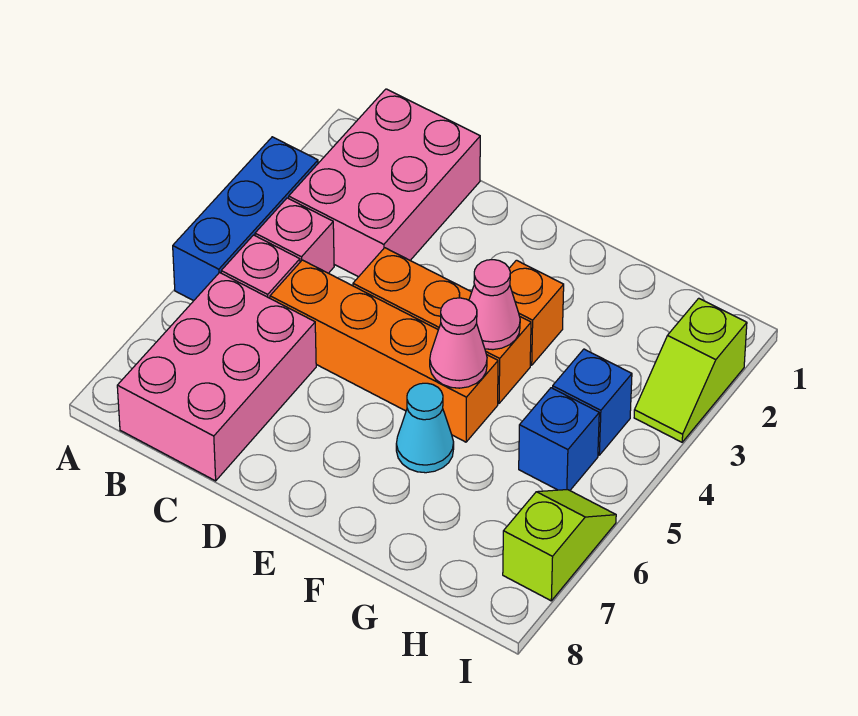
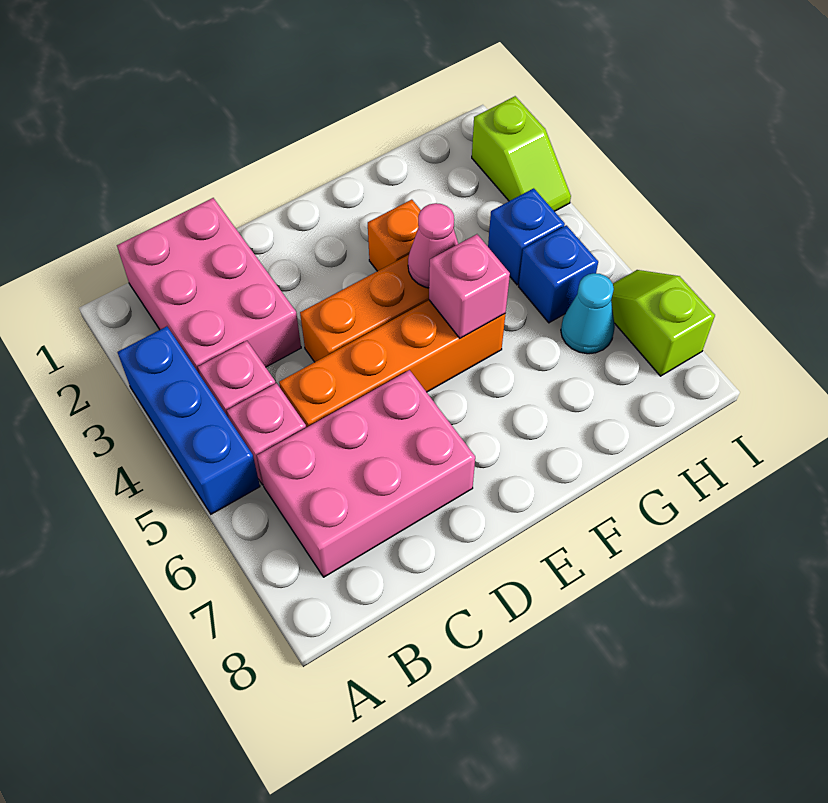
pink 2x3 brick [117,273,316,481] -> pink 2x3 brick turned to [257,370,475,577]
pink 1x1 cone [430,298,487,388] -> pink 1x1 brick [429,234,510,338]
cyan 1x1 cone [396,383,454,473] -> cyan 1x1 cone moved to [561,273,615,354]

